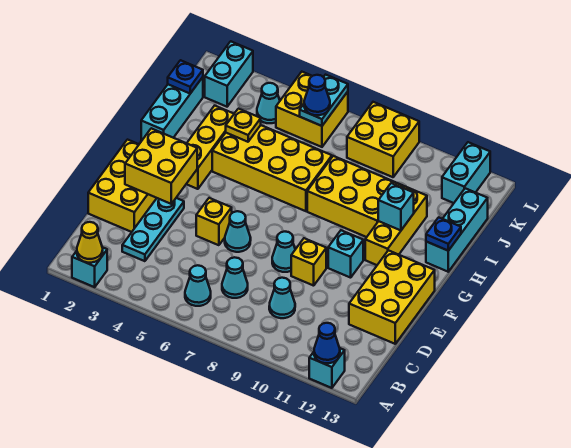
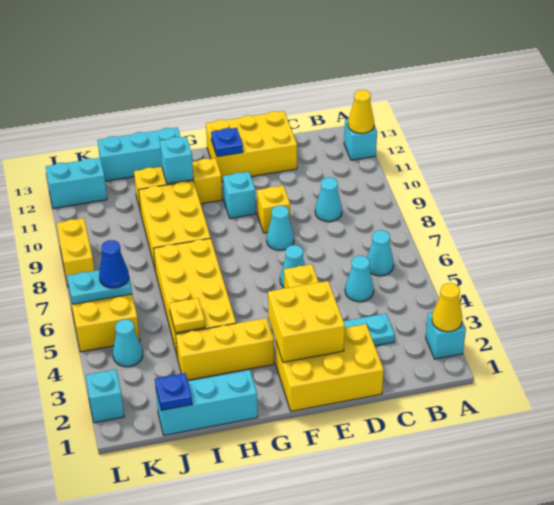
blue 1x1 cone [314,323,340,363] -> yellow 1x1 cone [348,90,374,133]
cyan 1x1 cone [222,257,248,298] -> cyan 1x1 cone moved to [345,256,374,302]
blue 1x1 plate [426,217,461,251] -> blue 1x1 plate moved to [211,128,243,157]
cyan 1x2 brick [205,41,253,107] -> cyan 1x1 brick [86,369,124,423]
yellow 2x2 brick [347,102,419,177] -> yellow 1x2 brick [57,218,94,287]

